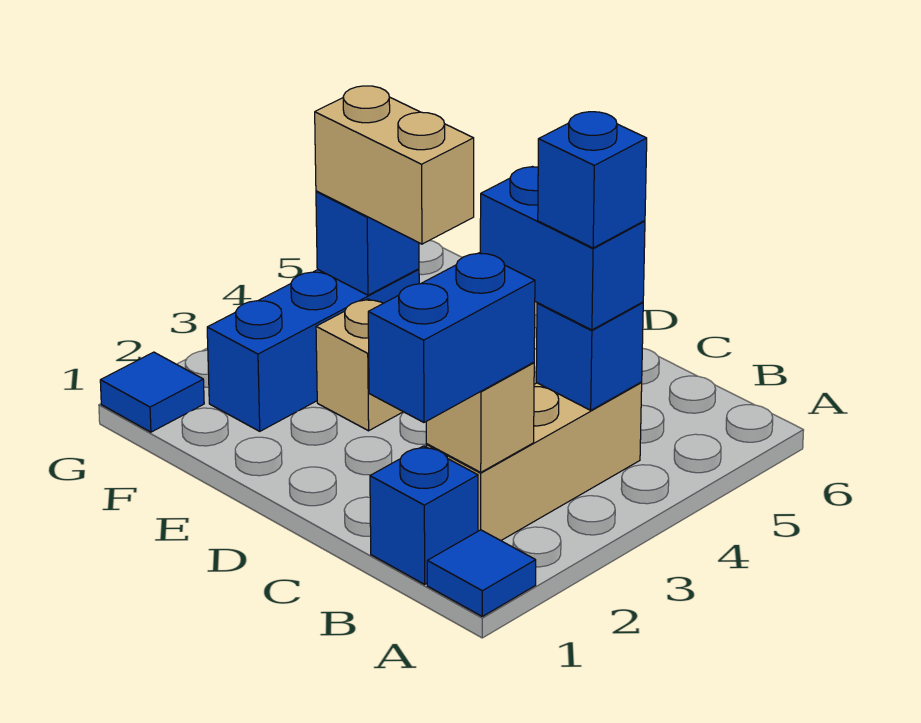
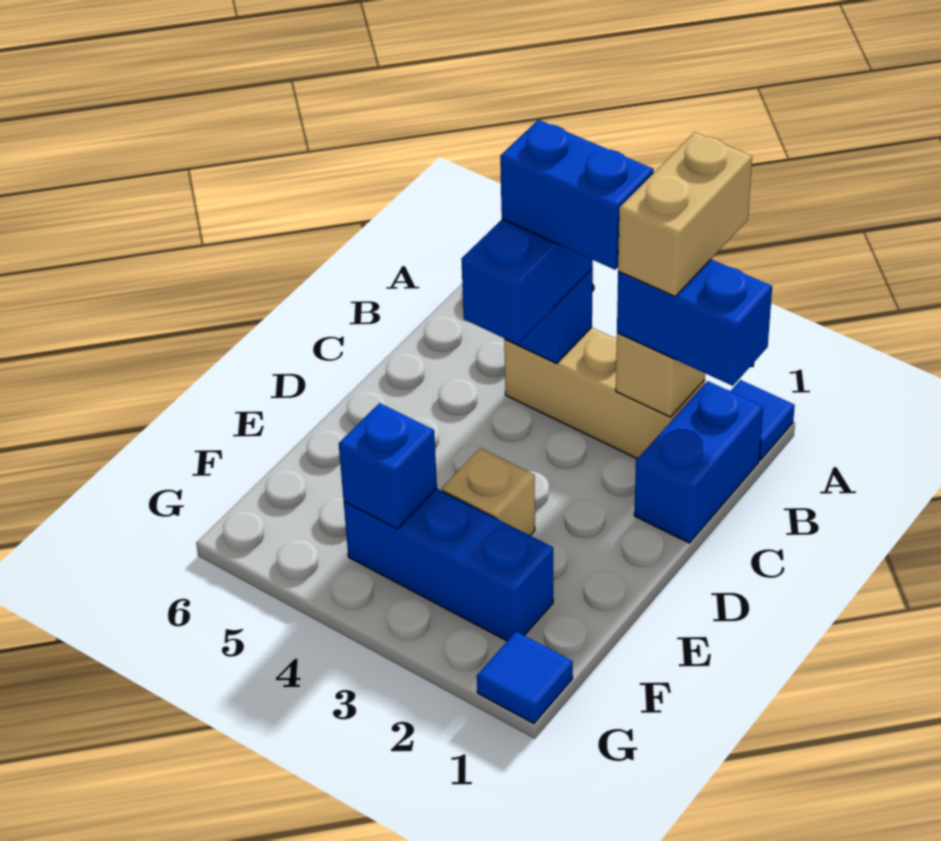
blue 1x1 brick [370,446,478,584] -> blue 1x2 brick [634,381,763,543]
blue 1x1 brick [538,112,647,248] -> blue 1x2 brick [500,120,654,270]
tan 1x2 brick [315,86,474,244] -> tan 1x2 brick moved to [618,132,752,296]

